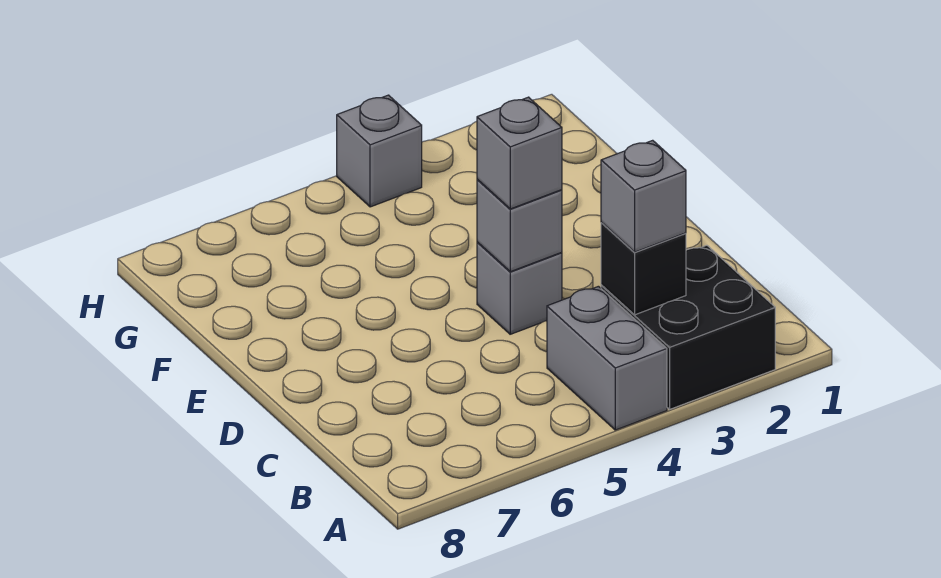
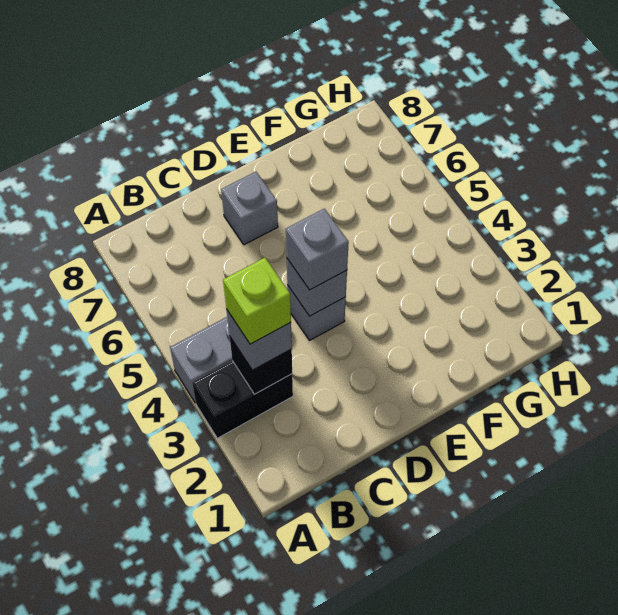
black 2x2 brick [601,245,775,409] -> black 1x2 brick [192,361,293,438]
none -> lime 1x1 brick [223,258,291,344]
grey 1x1 brick [337,95,422,207] -> grey 1x1 brick moved to [221,172,278,245]

